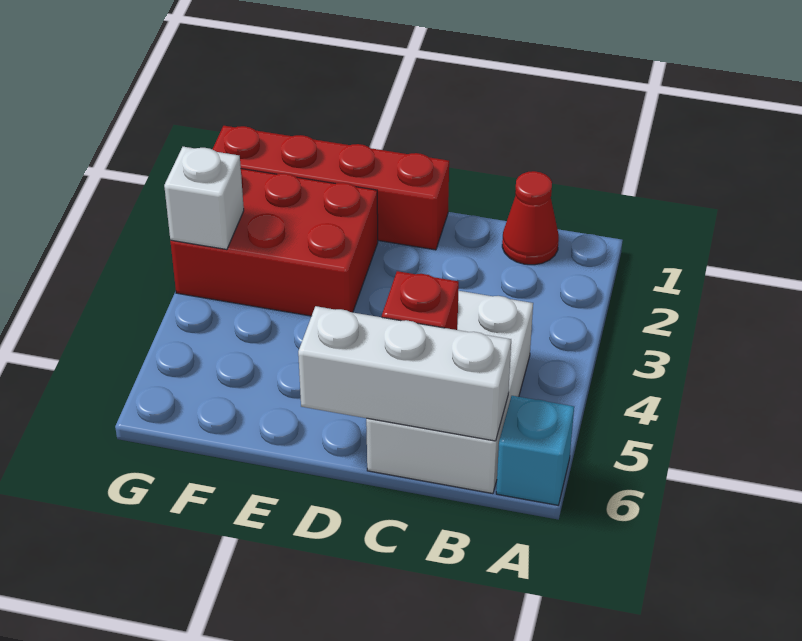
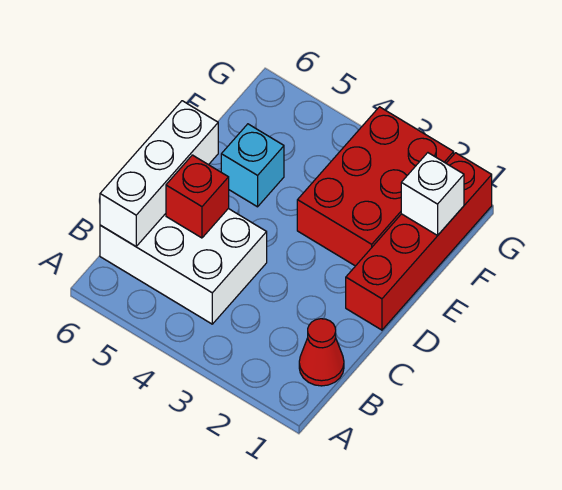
cyan 1x1 brick [496,396,574,505] -> cyan 1x1 brick moved to [221,124,284,207]
white 1x1 brick [164,147,244,250] -> white 1x1 brick moved to [401,153,464,235]

